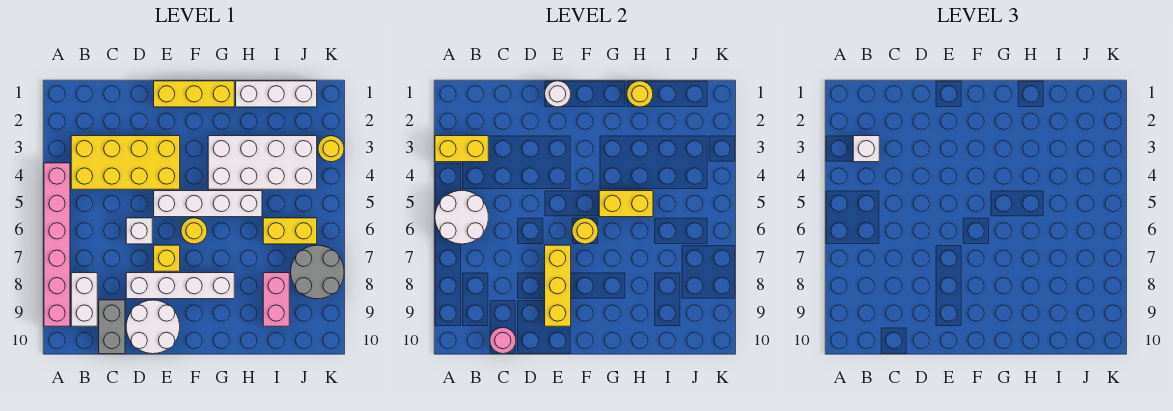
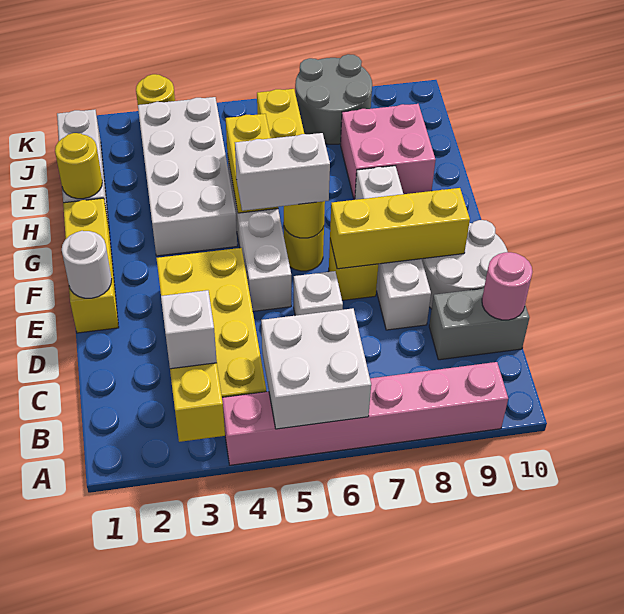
white 2x2 round brick [435,191,488,244] -> white 2x2 brick [261,308,371,429]
white 1x2 brick [71,273,97,326] -> white 1x2 brick moved to [235,133,330,211]
pink 1x2 brick [263,273,289,326] -> pink 2x2 brick [341,104,435,200]

